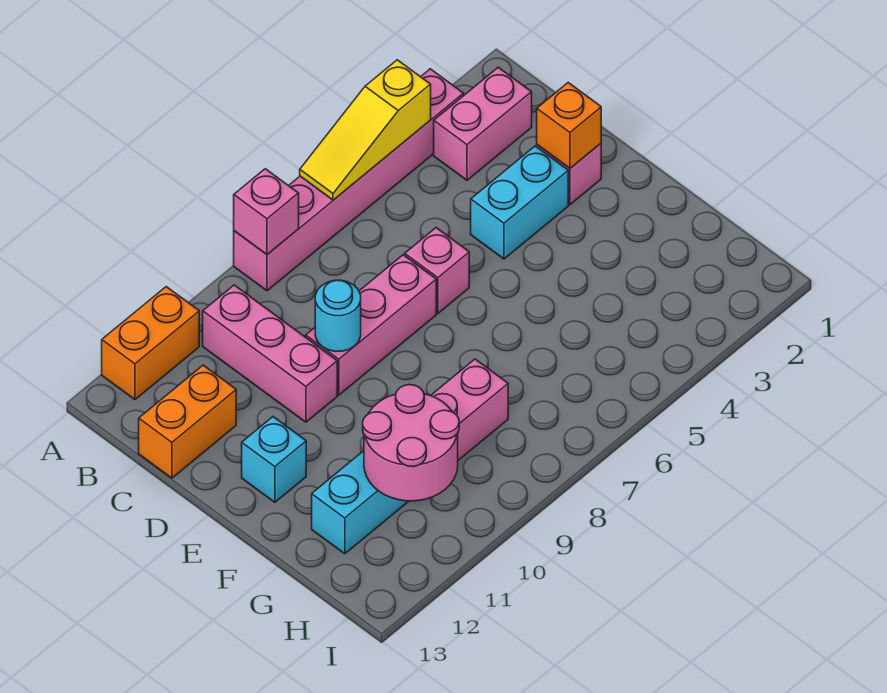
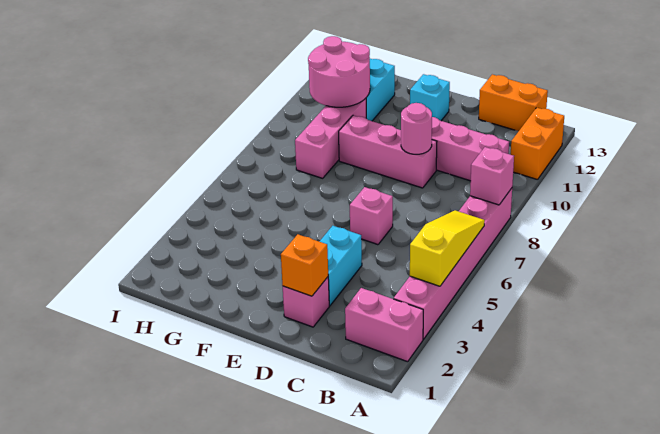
pink 1x2 brick [434,67,532,180] -> pink 1x2 brick turned to [345,288,423,362]
orange 1x2 brick [139,365,236,478] -> orange 1x2 brick turned to [479,74,548,131]
pink 1x3 brick [306,255,436,395] -> pink 1x3 brick turned to [339,115,437,188]
cyan 1x1 round brick [315,280,361,352] -> pink 1x1 round brick [401,103,432,154]

